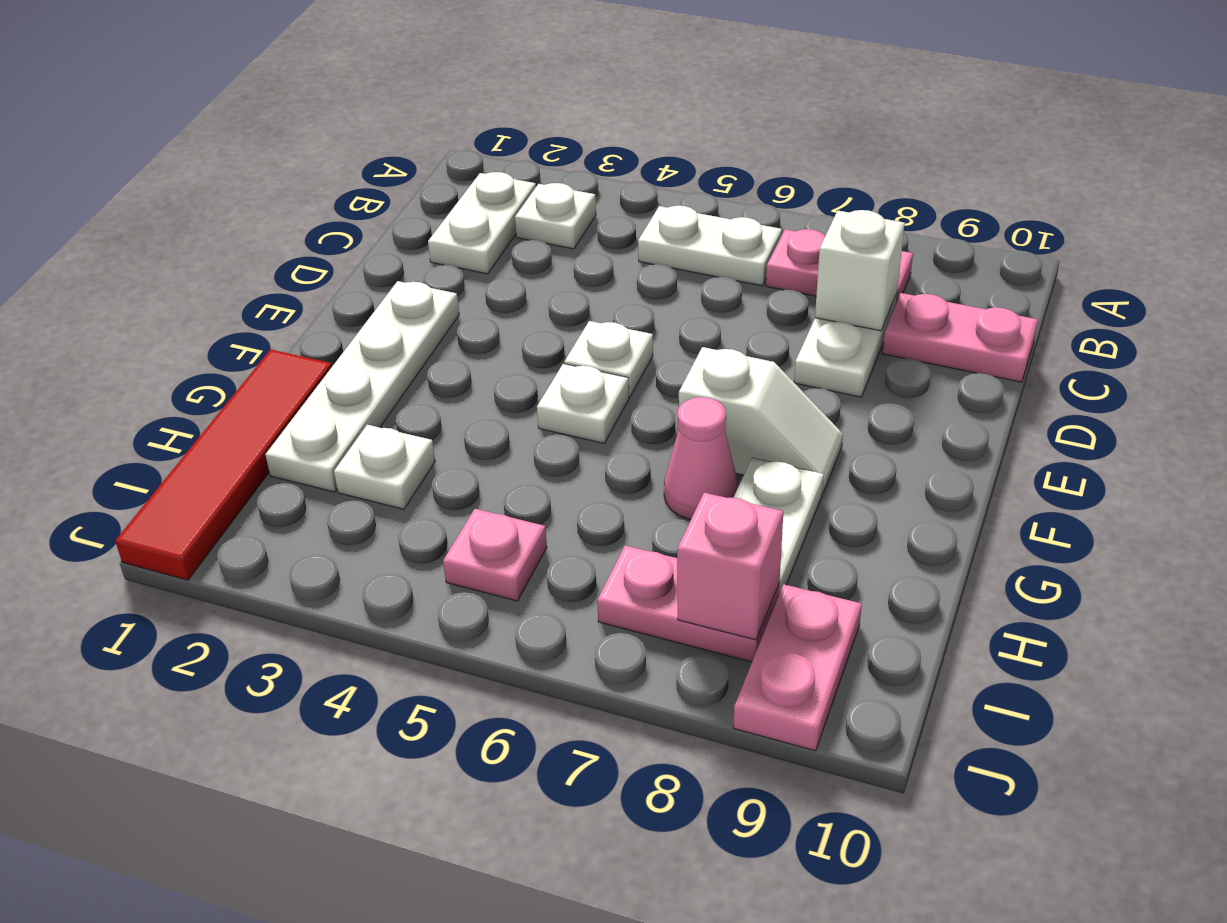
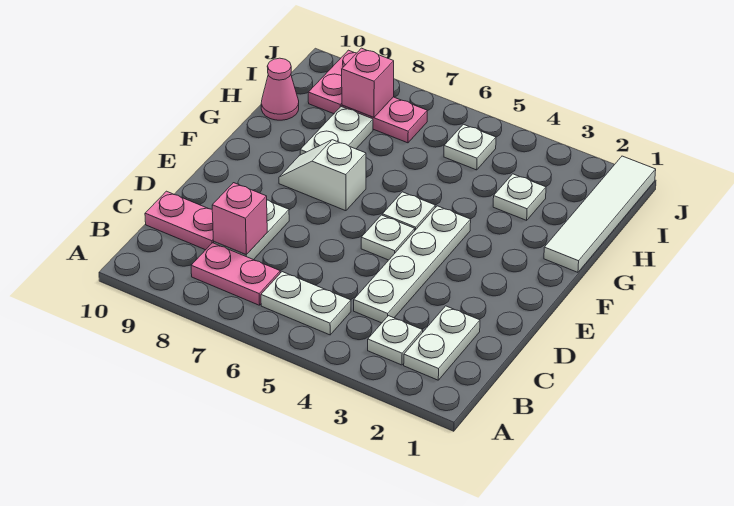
white 1x1 brick [815,210,905,331] -> pink 1x1 brick [212,183,267,255]
white 1x4 plate [265,281,459,492] -> white 1x4 plate moved to [354,206,471,323]
red 1x4 tile [115,349,332,580] -> white 1x4 tile [544,156,656,272]
pink 1x1 cone [664,397,738,520] -> pink 1x1 cone moved to [261,58,299,120]
pink 1x1 plate [443,509,547,601] -> white 1x1 plate [444,124,496,170]

